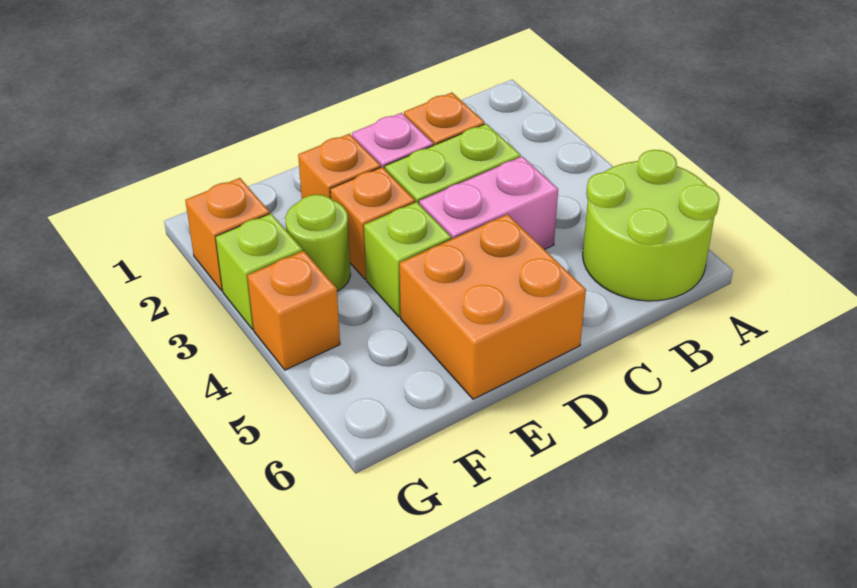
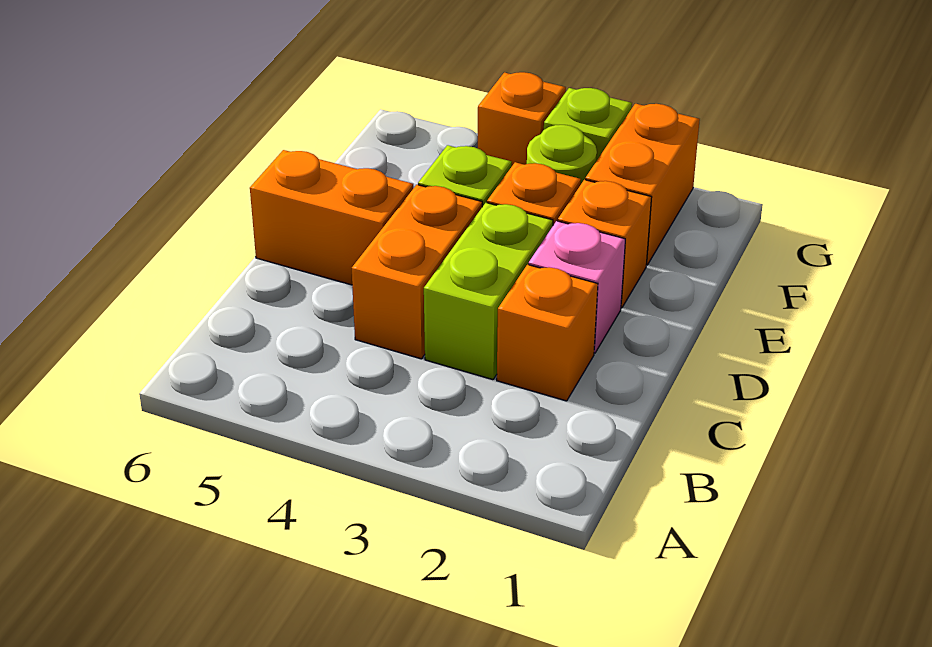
lime 2x2 round brick [583,150,720,301] -> none
pink 1x2 brick [419,156,558,250] -> orange 1x2 brick [352,185,482,359]
orange 2x2 brick [400,214,586,399] -> orange 1x2 brick [250,150,413,285]
orange 1x1 brick [185,178,270,291] -> orange 1x2 brick [585,104,700,265]

